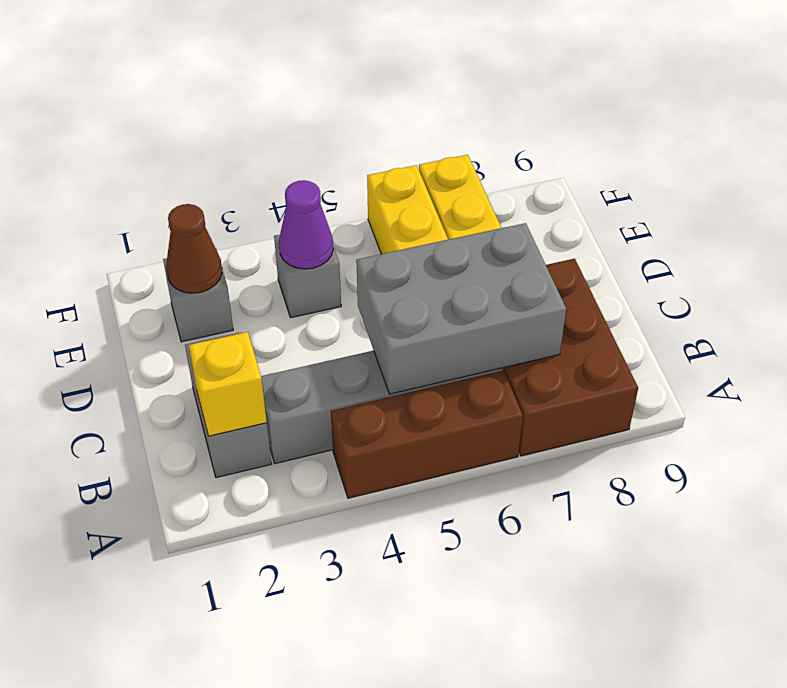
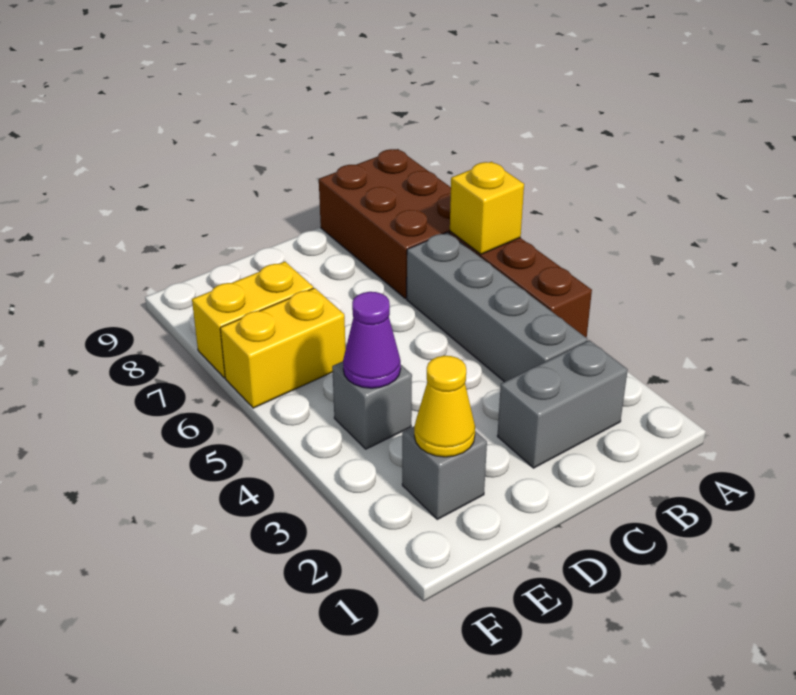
brown 2x3 brick [503,259,638,456] -> brown 2x3 brick turned to [319,149,451,299]
yellow 1x1 brick [189,332,267,436] -> yellow 1x1 brick moved to [450,162,524,254]
grey 2x3 brick [356,223,566,394] -> none
brown 1x1 cone [166,204,222,293] -> yellow 1x1 cone [414,356,475,457]

